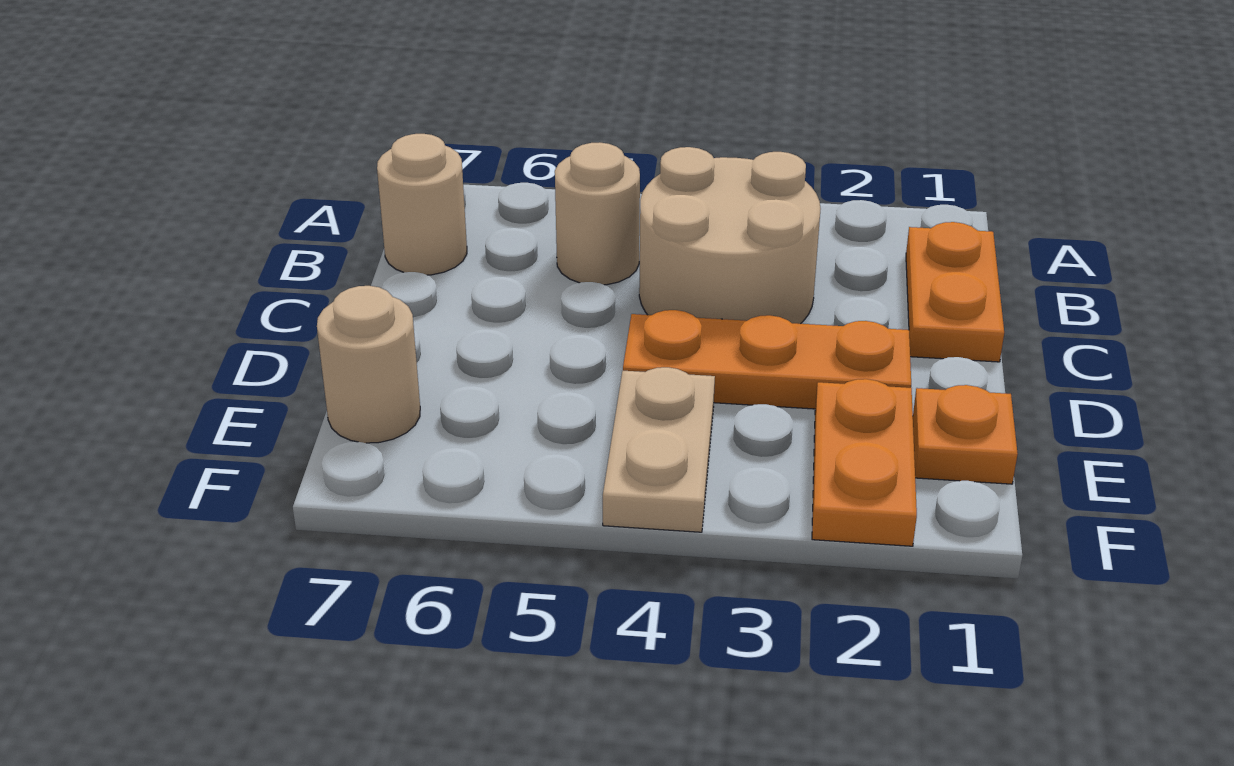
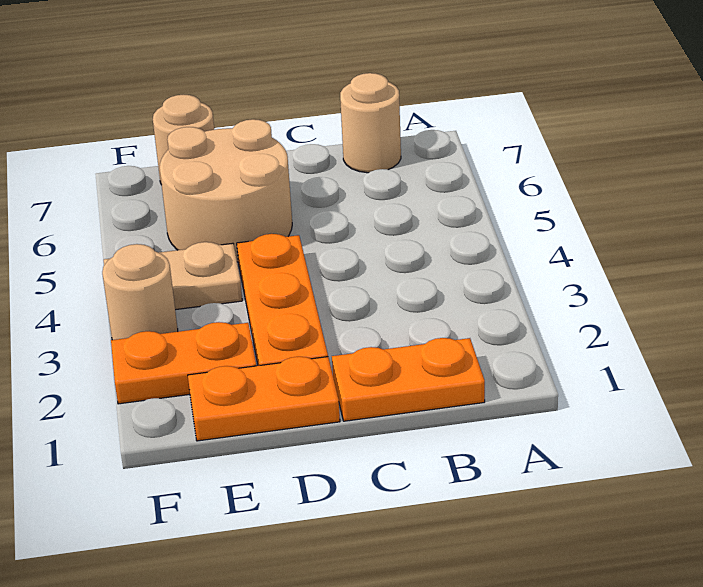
tan 2x2 round brick [639,147,821,324] -> tan 2x2 round brick moved to [160,119,292,262]
tan 1x1 round brick [555,142,640,285] -> tan 1x1 round brick moved to [102,244,178,340]
orange 1x1 plate [913,385,1018,484] -> orange 1x2 plate [188,357,340,441]

